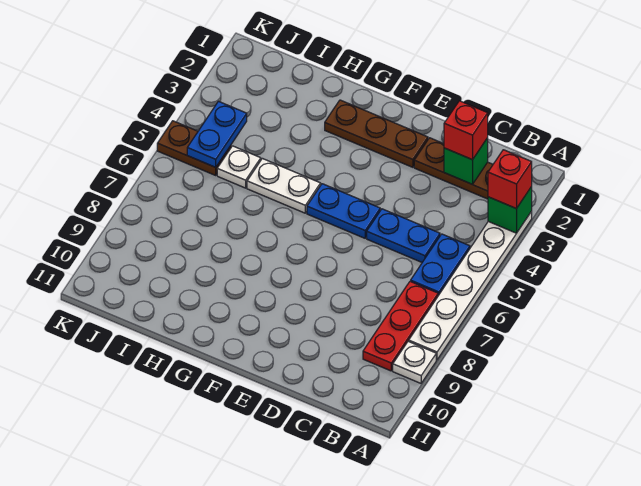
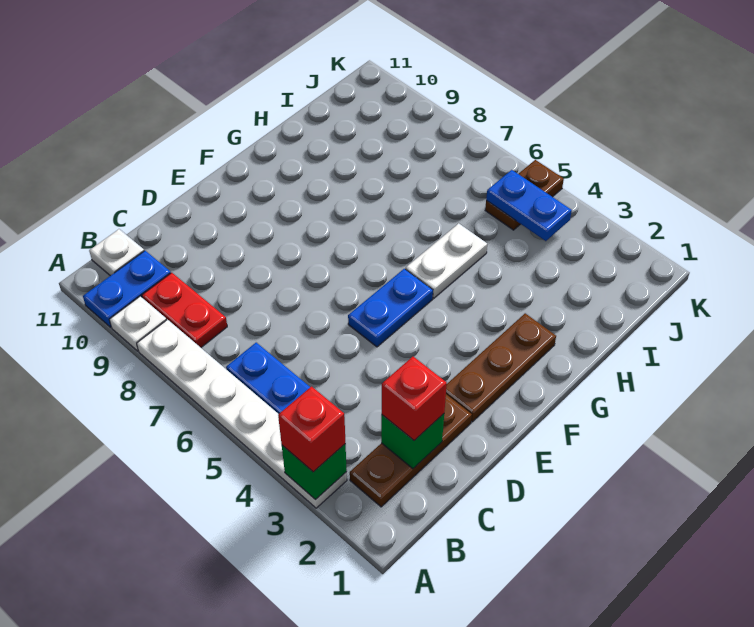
red 1x3 plate [363,281,438,371] -> red 1x2 plate [142,273,227,347]
blue 1x2 plate [367,209,440,262] -> blue 1x2 plate moved to [83,251,171,327]
white 1x1 plate [217,146,261,188] -> white 1x1 plate moved to [89,229,144,276]

